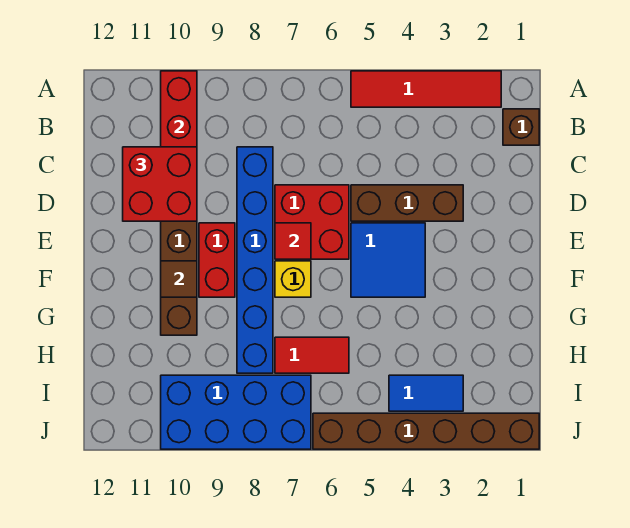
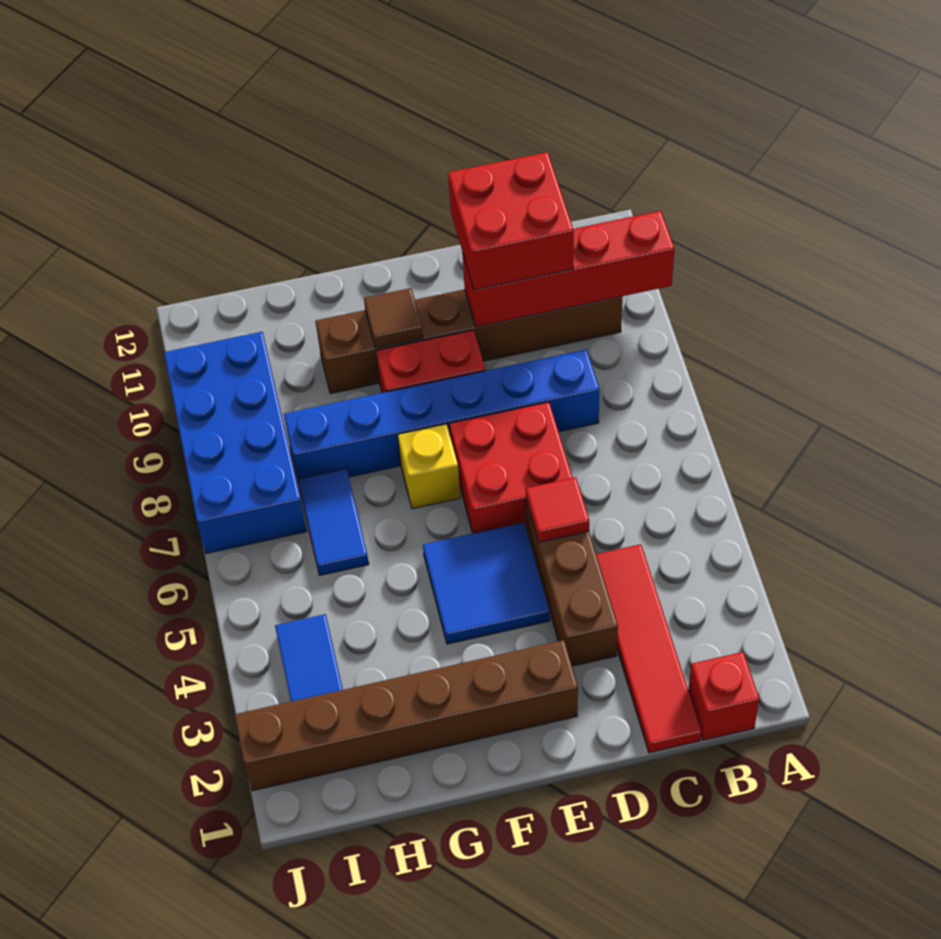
red 1x4 tile [351,71,501,107] -> red 1x4 tile moved to [596,544,701,753]
brown 1x1 brick [503,109,539,145] -> red 1x1 brick [688,652,759,740]
red 1x1 tile [275,223,311,259] -> red 1x1 tile moved to [526,477,589,542]
red 1x2 tile [275,337,349,373] -> blue 1x2 tile [298,469,369,575]
brown 1x6 brick [313,413,539,449] -> brown 1x6 brick turned to [235,640,578,791]

